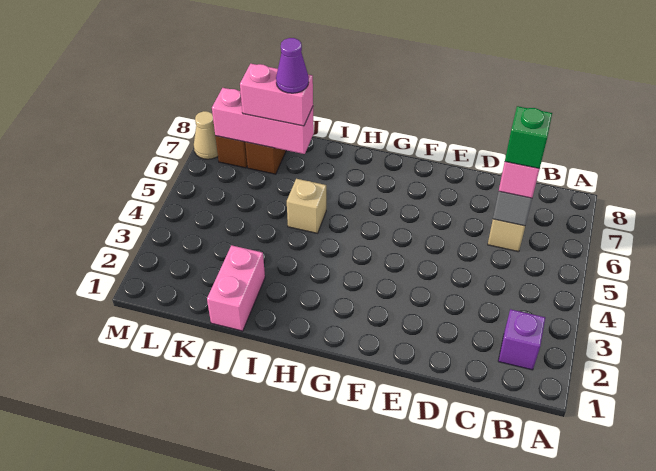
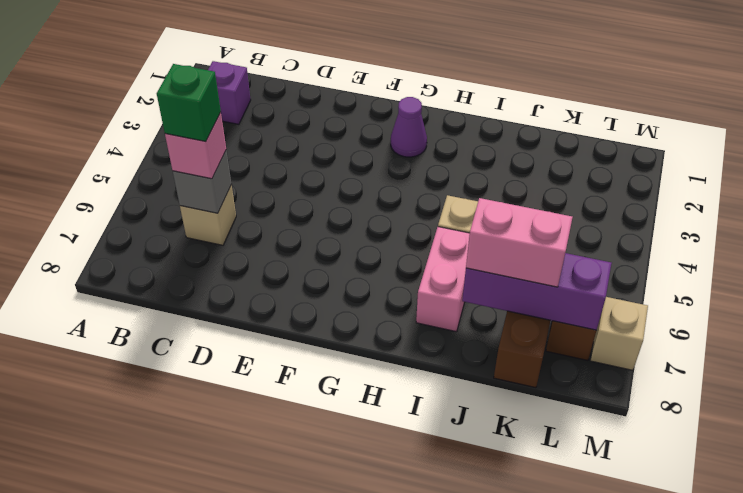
pink 1x2 brick [207,245,265,331] -> pink 1x2 brick moved to [416,227,470,332]
pink 1x3 brick [212,88,314,154] -> purple 1x3 brick [462,253,612,330]
purple 1x1 cone [276,38,309,93] -> purple 1x1 cone moved to [391,97,427,157]
tan 1x1 cone [194,111,218,159] -> tan 1x1 brick [590,297,648,370]

